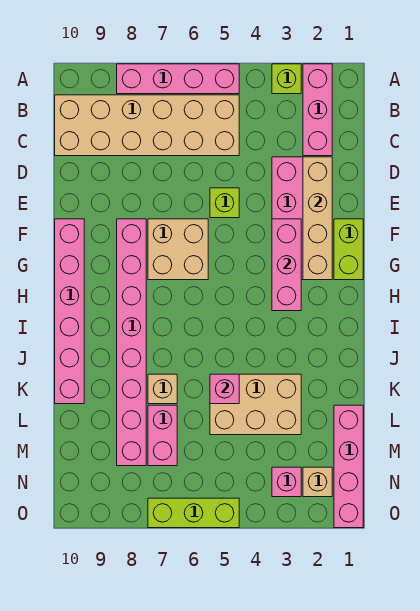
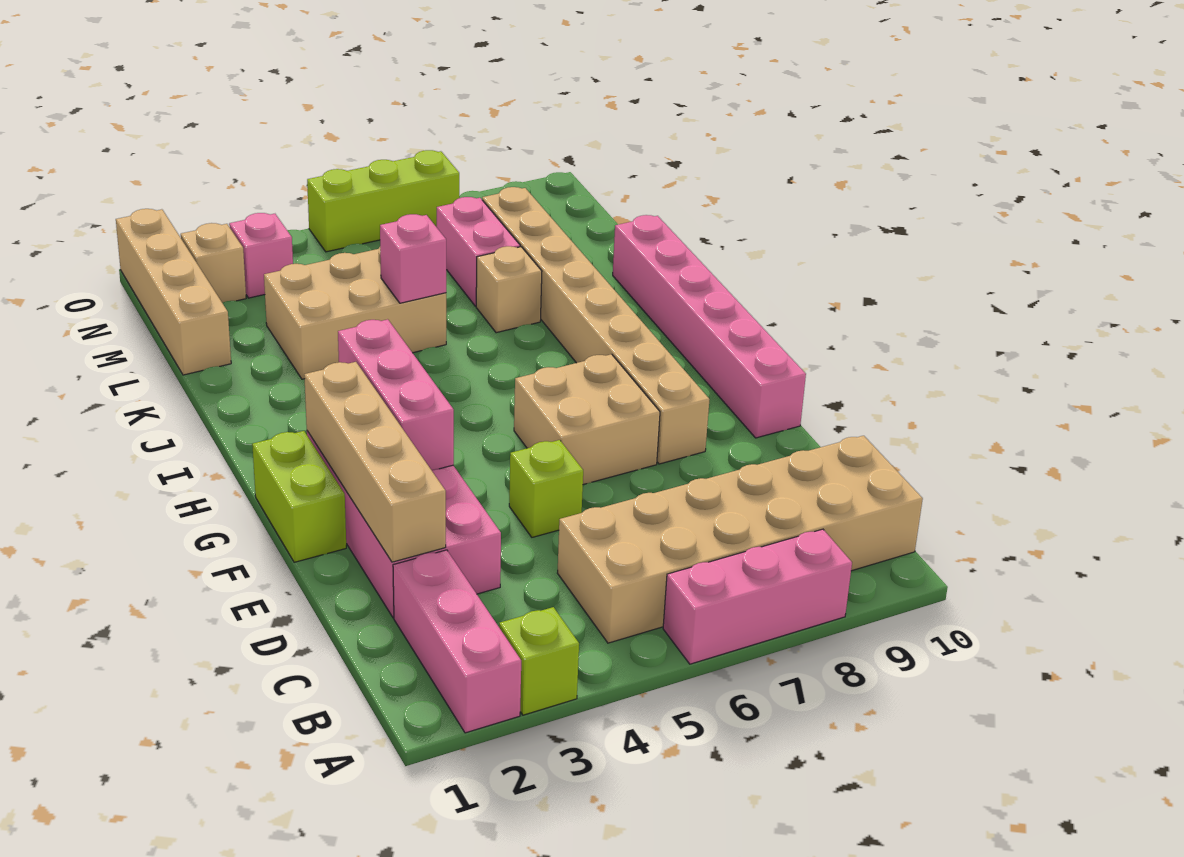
pink 1x4 brick [117,64,239,94] -> pink 1x3 brick [663,529,852,664]
pink 1x8 brick [117,219,146,466] -> tan 1x8 brick [482,187,710,464]
pink 1x4 brick [334,405,363,528] -> tan 1x4 brick [116,209,231,375]

